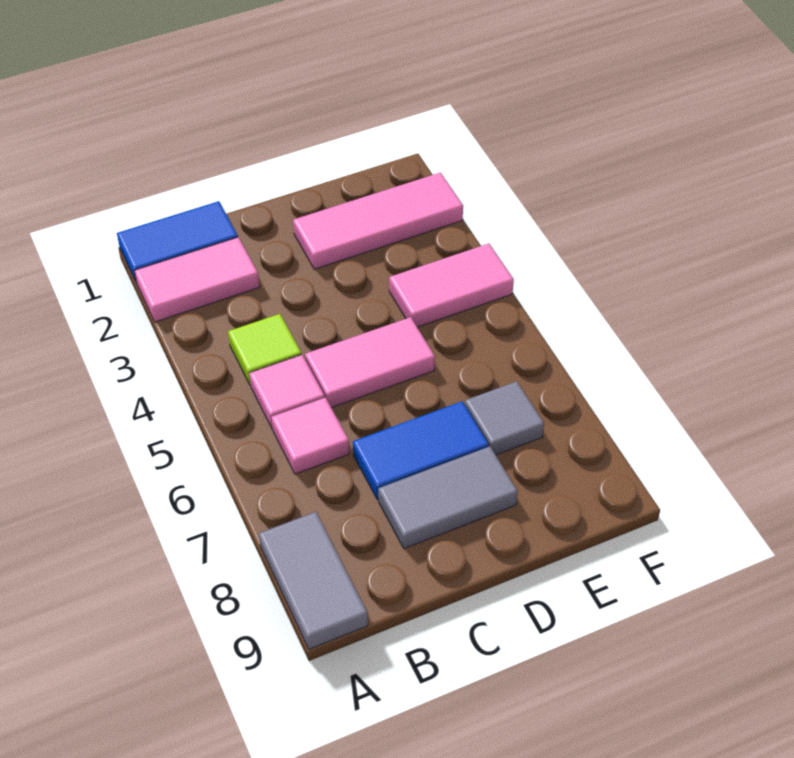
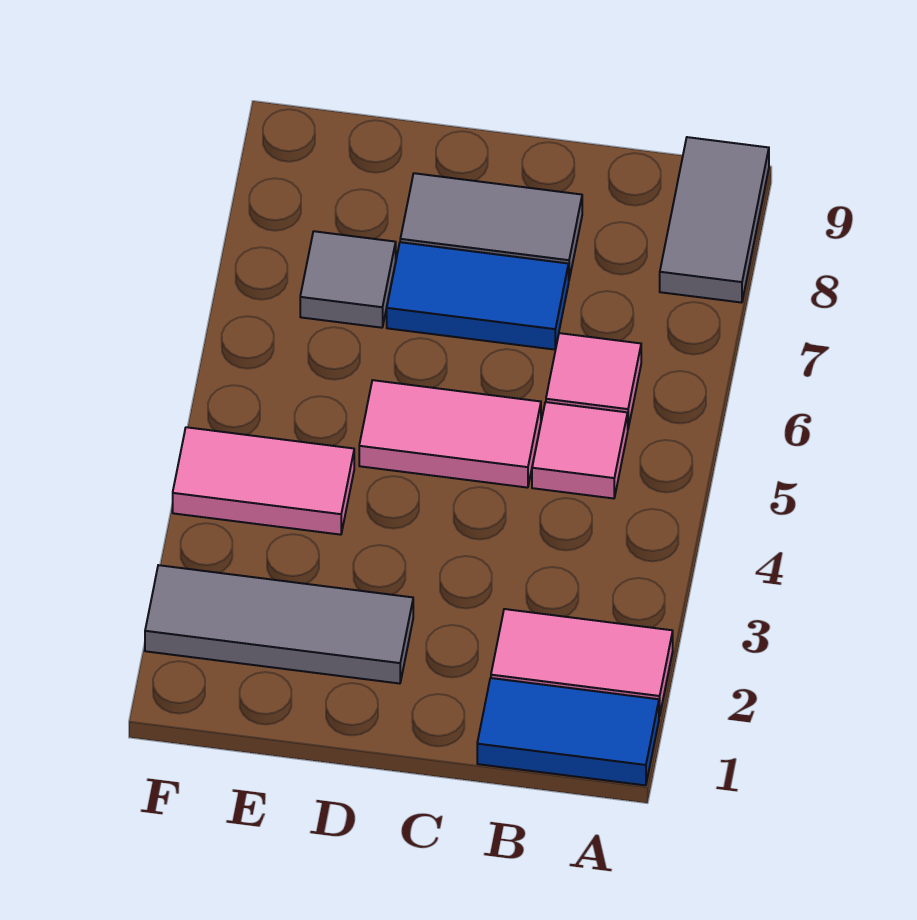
lime 1x1 tile [228,314,302,385] -> none
pink 1x3 tile [293,173,463,269] -> grey 1x3 tile [145,565,413,684]

